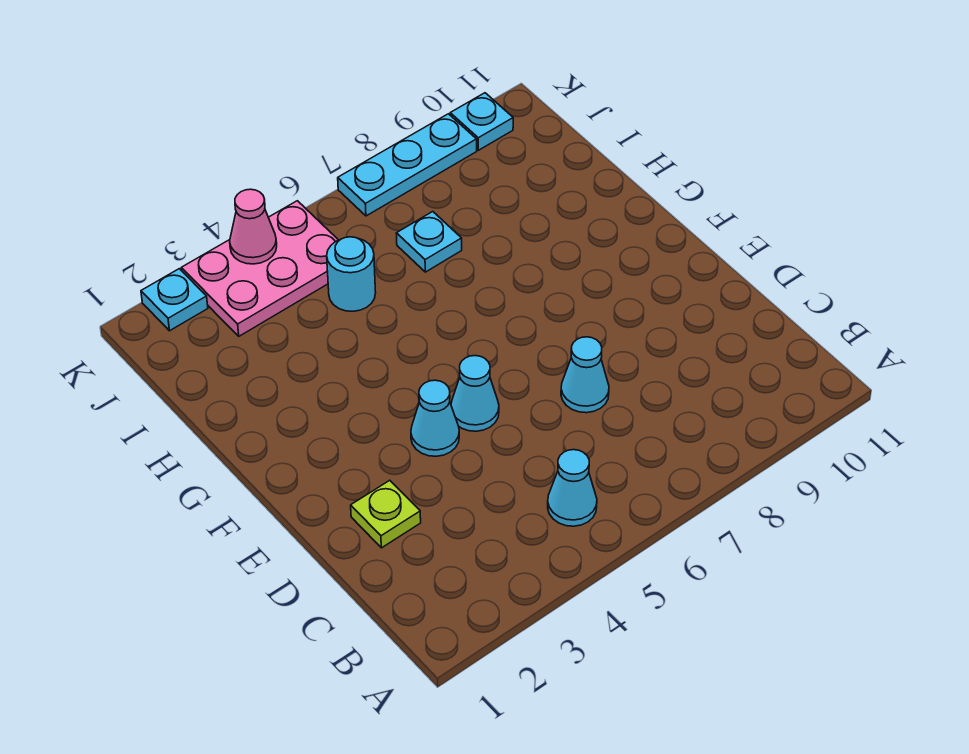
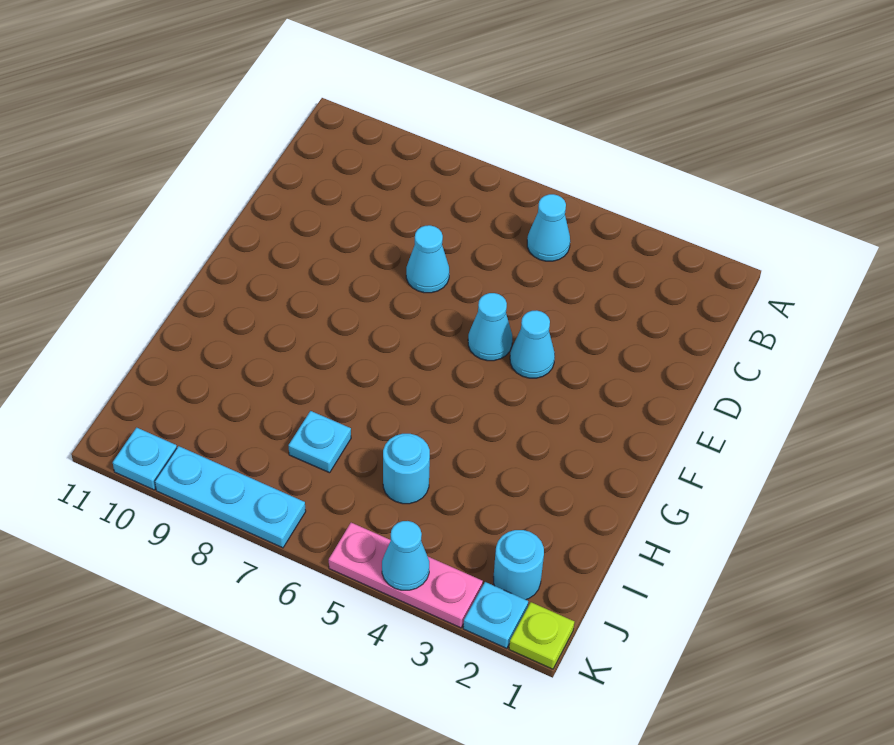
lime 1x1 plate [351,480,421,548] -> lime 1x1 plate moved to [509,602,574,669]
none -> cyan 1x1 round brick [494,530,544,600]
pink 2x3 plate [181,201,338,336] -> pink 1x3 plate [329,523,483,628]
pink 1x1 cone [230,189,277,264] -> cyan 1x1 cone [382,521,429,590]

